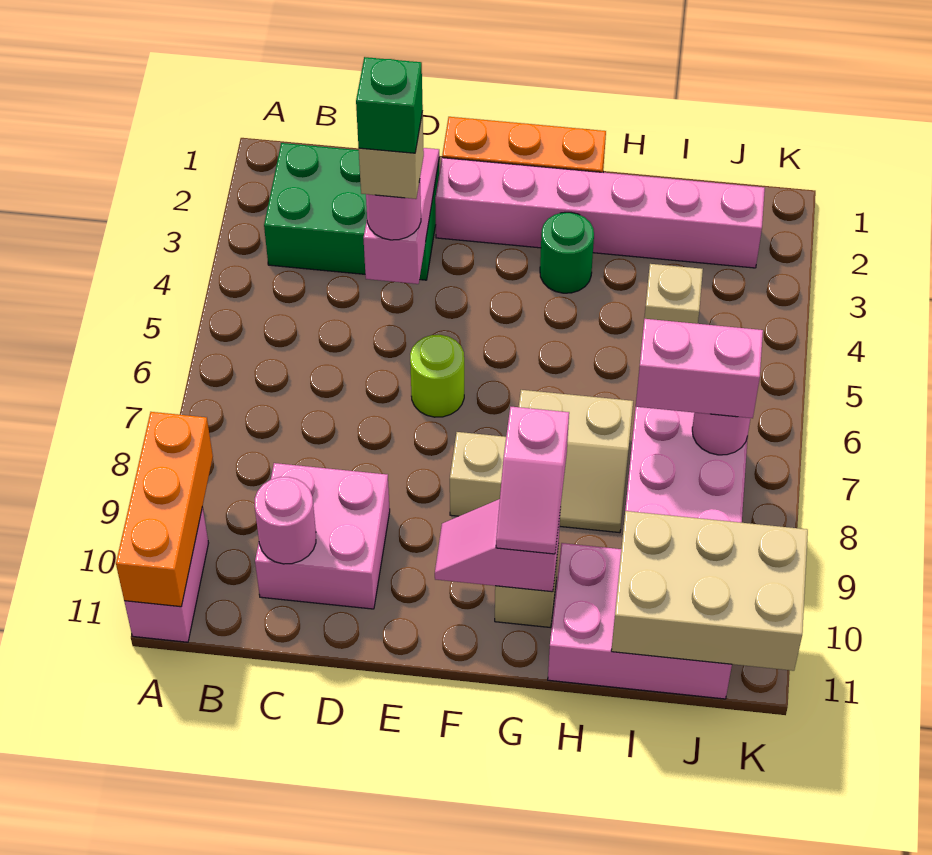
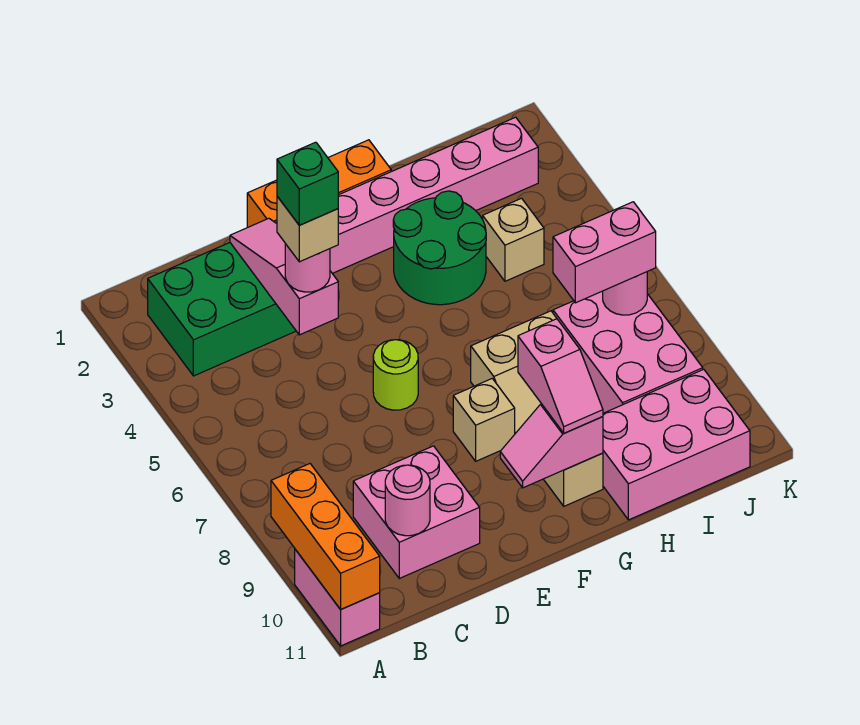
green 1x1 round brick [540,212,594,293] -> green 2x2 round brick [393,191,486,305]
tan 2x3 brick [611,511,808,671] -> none

